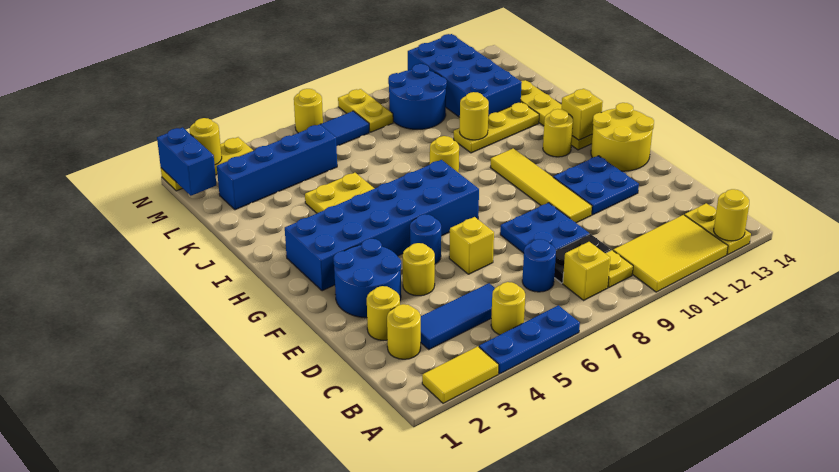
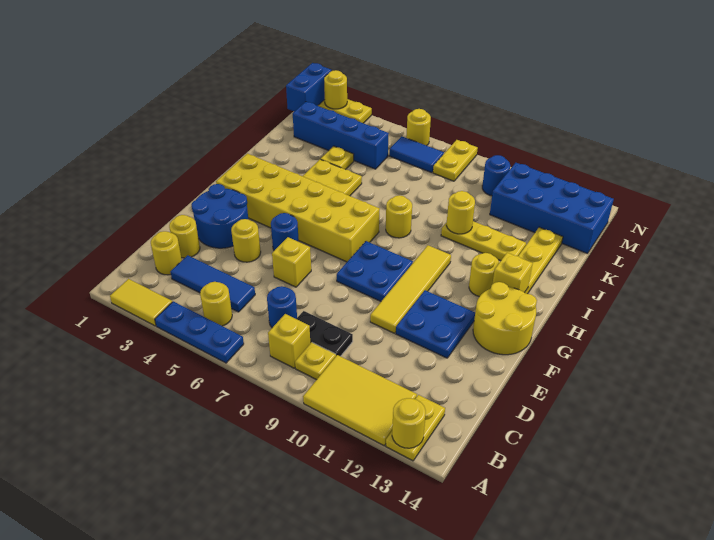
blue 2x2 plate [500,203,589,253] -> blue 2x2 plate moved to [337,241,413,301]
blue 2x6 brick [285,160,479,291] -> yellow 2x6 brick [216,154,380,262]
none -> yellow 1x1 plate [321,146,354,170]
blue 2x4 brick [408,34,522,117] -> blue 2x4 brick turned to [490,163,614,254]
blue 2x2 round brick [388,64,447,129] -> blue 1x1 round brick [482,155,510,196]

